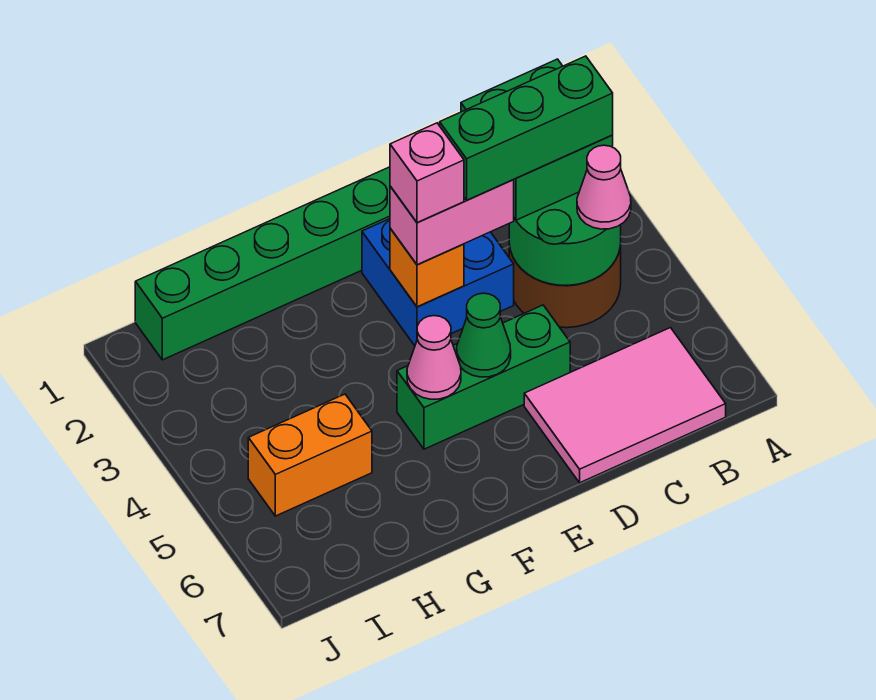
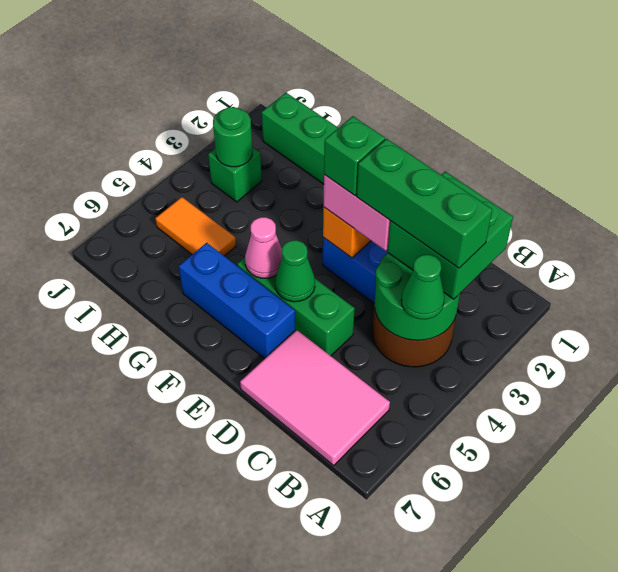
pink 1x1 cone [577,145,631,229] -> green 1x1 cone [401,255,444,319]
pink 1x1 brick [390,123,464,223] -> green 1x1 brick [324,116,385,196]
none -> blue 1x3 brick [179,243,295,359]
orange 1x2 brick [248,394,372,516] -> orange 1x2 tile [155,197,236,256]
none -> green 1x1 brick [208,147,262,202]
none -> green 1x1 round brick [213,107,252,167]

